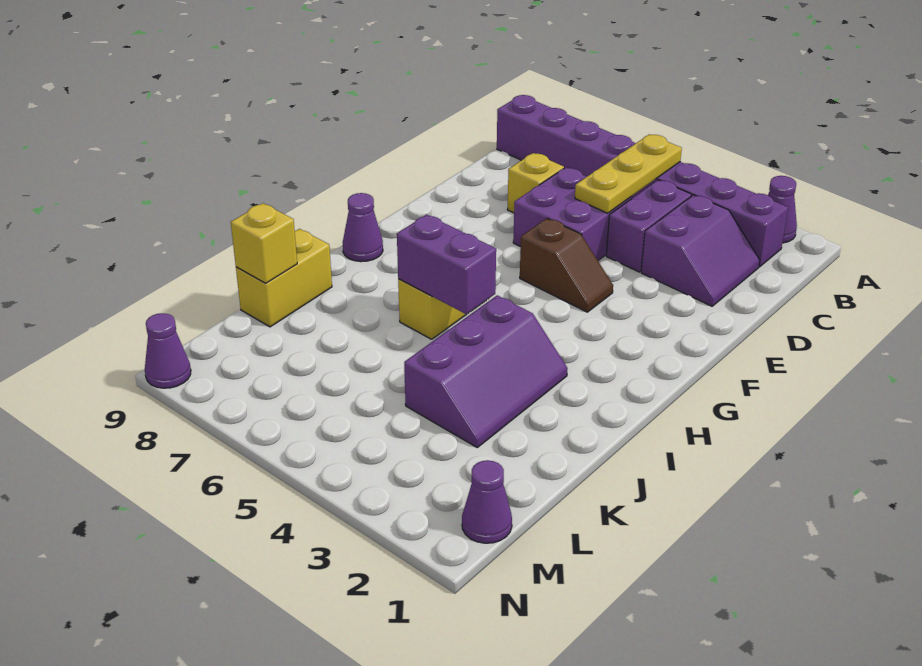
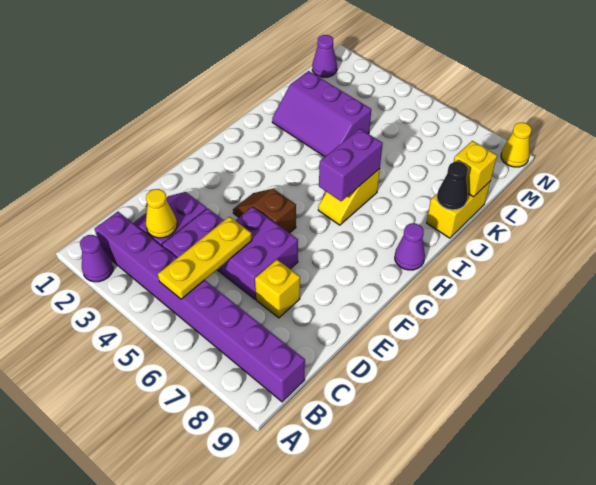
none -> yellow 1x1 cone [146,189,177,238]
purple 2x3 slope [404,295,568,447] -> purple 2x3 slope turned to [272,71,371,157]
purple 1x2 brick [397,215,496,314] -> purple 1x2 brick turned to [319,129,383,201]
none -> black 1x1 cone [437,162,468,210]
purple 1x1 cone [145,313,191,388] -> yellow 1x1 cone [501,123,532,167]

